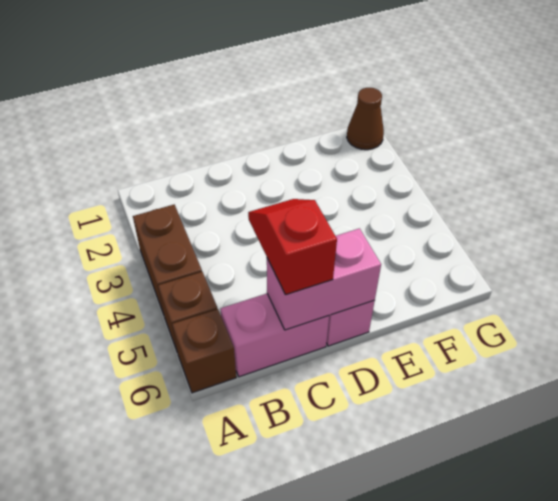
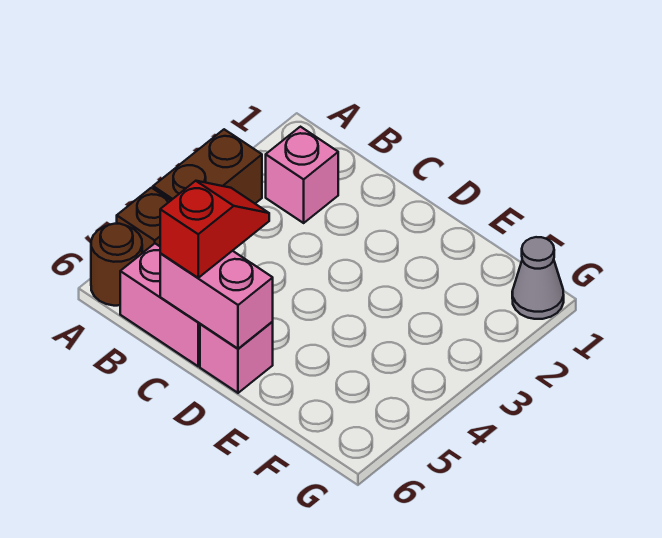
brown 1x1 brick [172,309,236,393] -> brown 1x1 round brick [91,224,142,306]
none -> pink 1x1 brick [266,127,338,223]
brown 1x1 cone [347,88,384,150] -> grey 1x1 cone [512,237,564,319]

